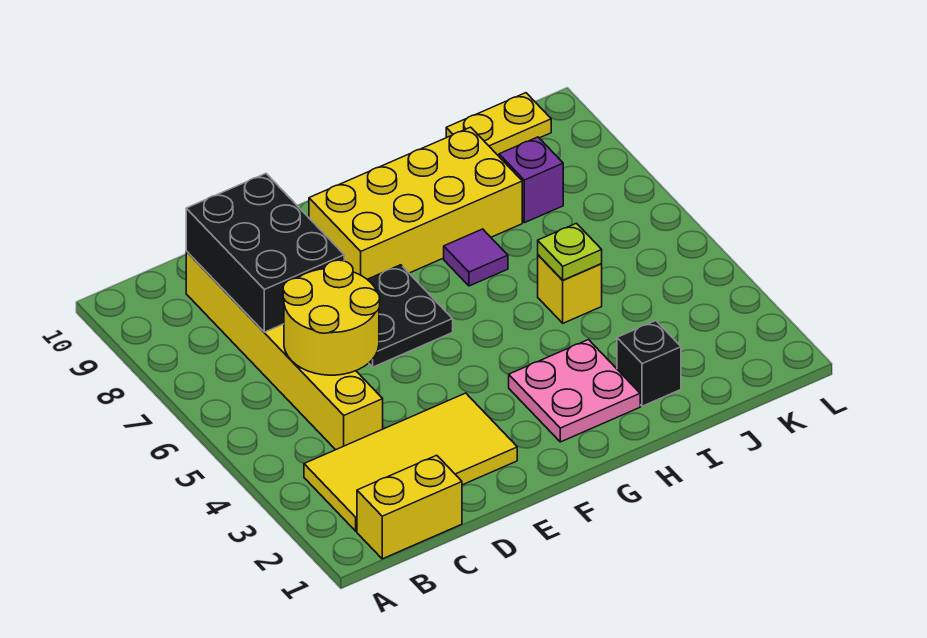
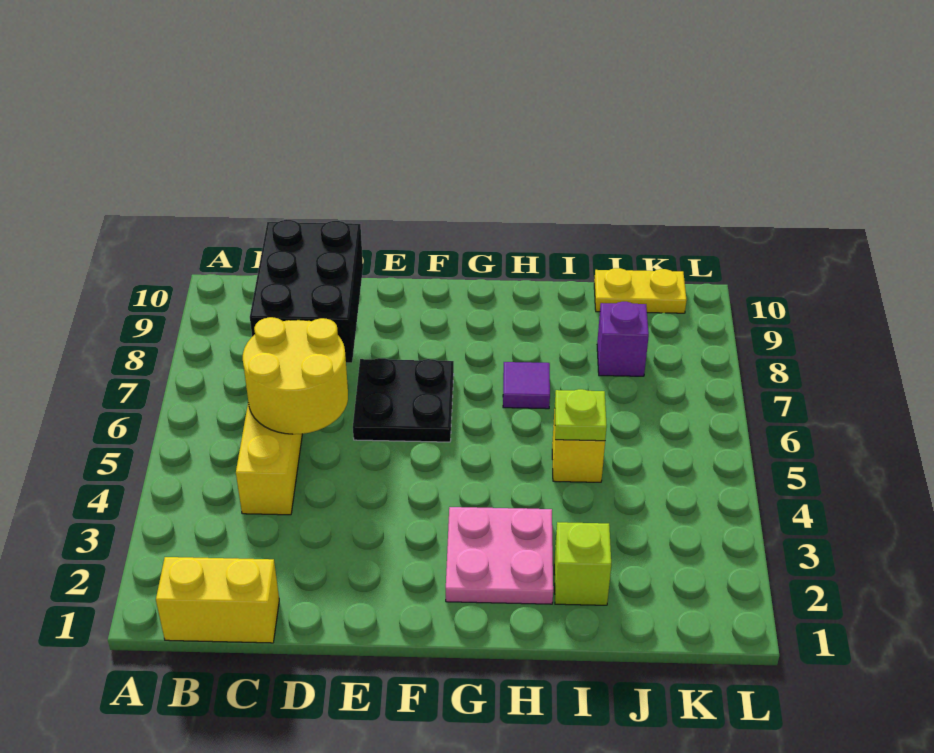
yellow 2x4 tile [304,393,517,531] -> none
yellow 2x4 brick [309,127,522,279] -> none
black 1x1 brick [617,321,681,406] -> lime 1x1 brick [554,522,611,605]

